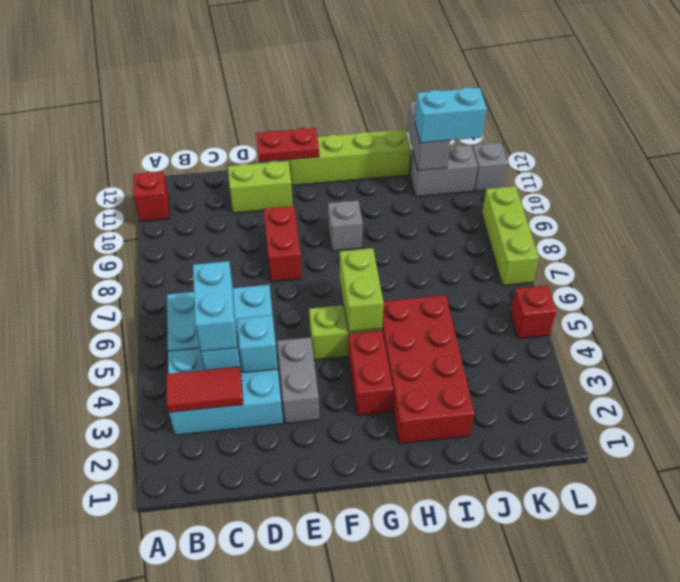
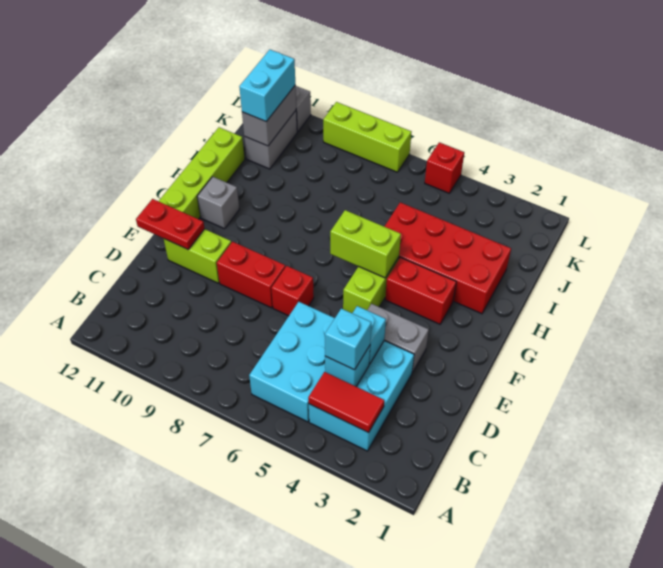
red 1x1 brick [133,172,169,221] -> red 1x1 brick moved to [271,266,314,316]
red 1x2 tile [166,367,243,412] -> red 1x2 tile turned to [308,372,384,433]
cyan 1x2 brick [193,261,237,351] -> cyan 1x1 brick [325,309,371,370]
lime 1x2 brick [228,161,293,213] -> lime 1x2 brick turned to [164,229,231,283]
red 1x2 plate [256,128,319,162] -> red 1x2 plate turned to [136,199,205,250]
grey 1x1 brick [328,200,363,251] -> grey 1x1 brick moved to [197,177,239,229]
grey 1x2 brick [408,101,450,171] -> grey 1x2 brick turned to [242,86,296,146]

